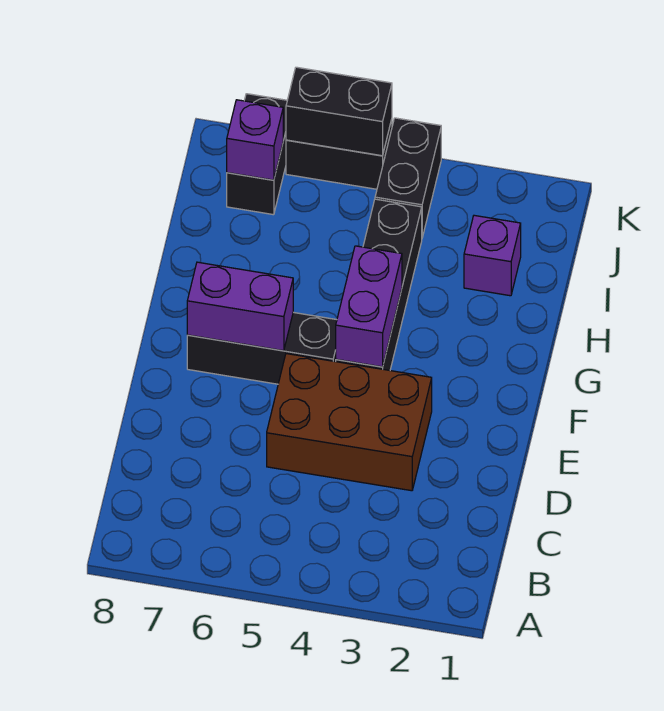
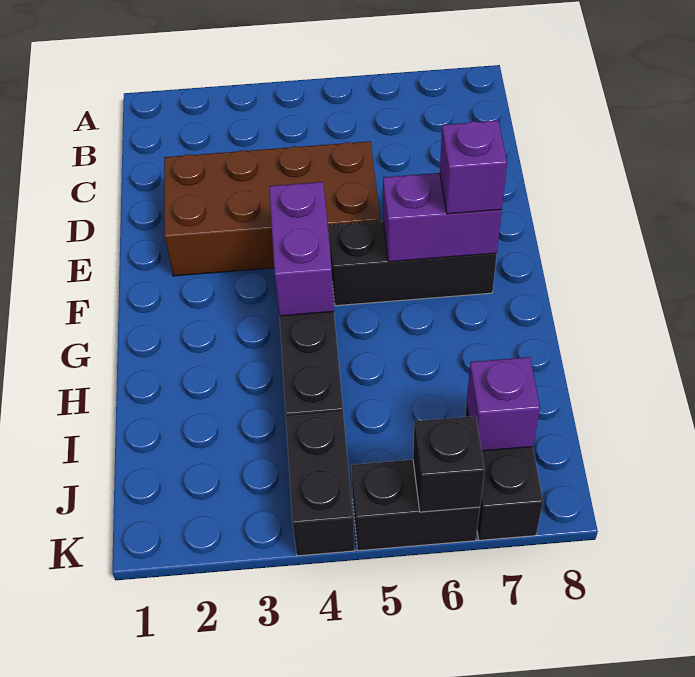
brown 2x3 brick [267,354,432,491] -> brown 2x4 brick [164,141,380,276]
purple 1x1 brick [464,215,521,296] -> purple 1x1 brick moved to [440,121,507,214]
black 1x2 brick [286,67,392,156] -> black 1x1 brick [413,416,485,512]

